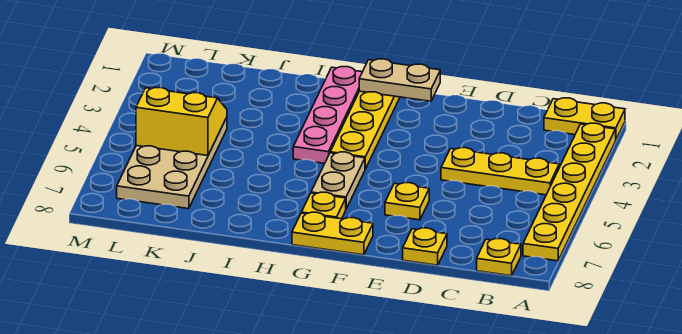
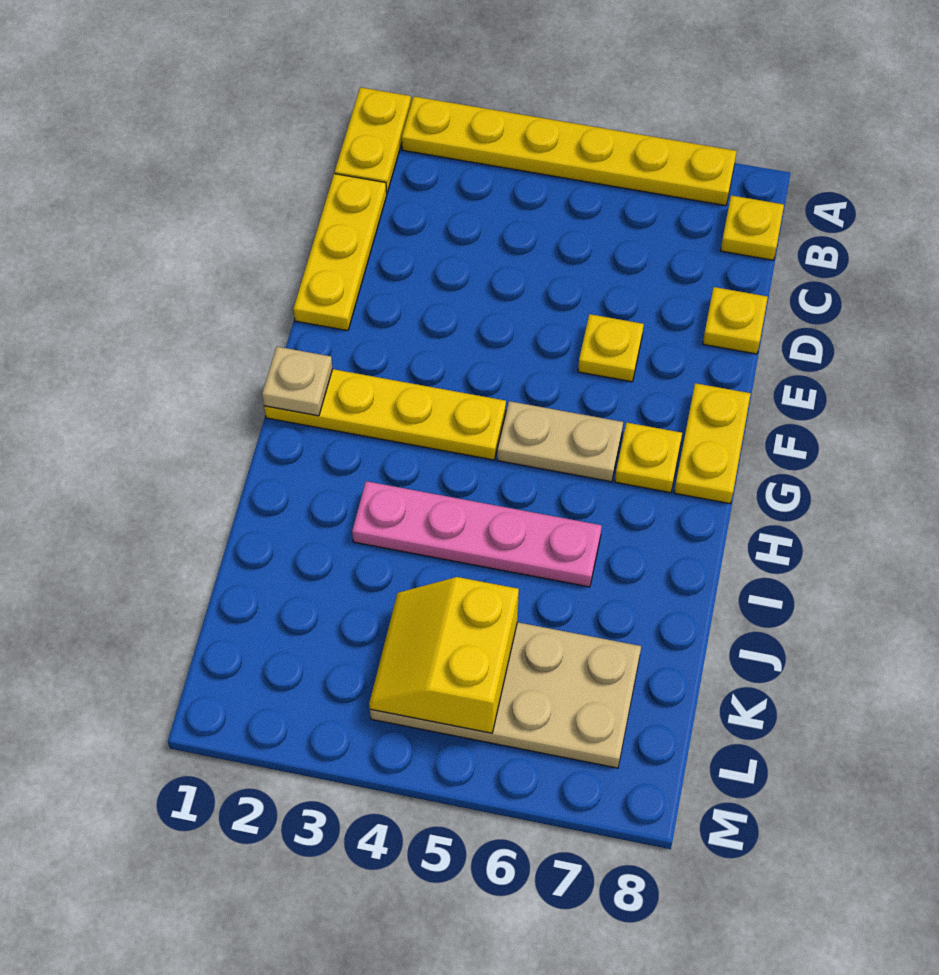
yellow 1x3 plate [441,148,559,195] -> yellow 1x3 plate moved to [293,174,387,331]
tan 1x2 plate [359,59,440,101] -> tan 1x1 plate [262,347,333,416]
pink 1x4 plate [293,67,362,164] -> pink 1x4 plate moved to [352,481,602,587]

